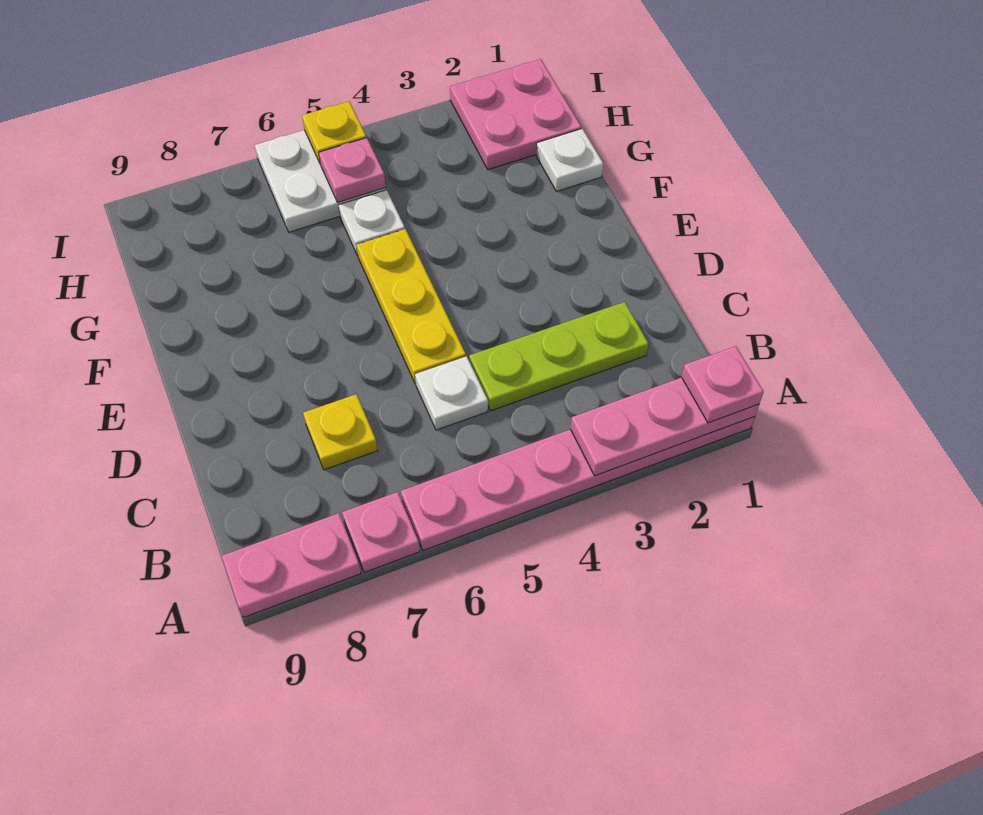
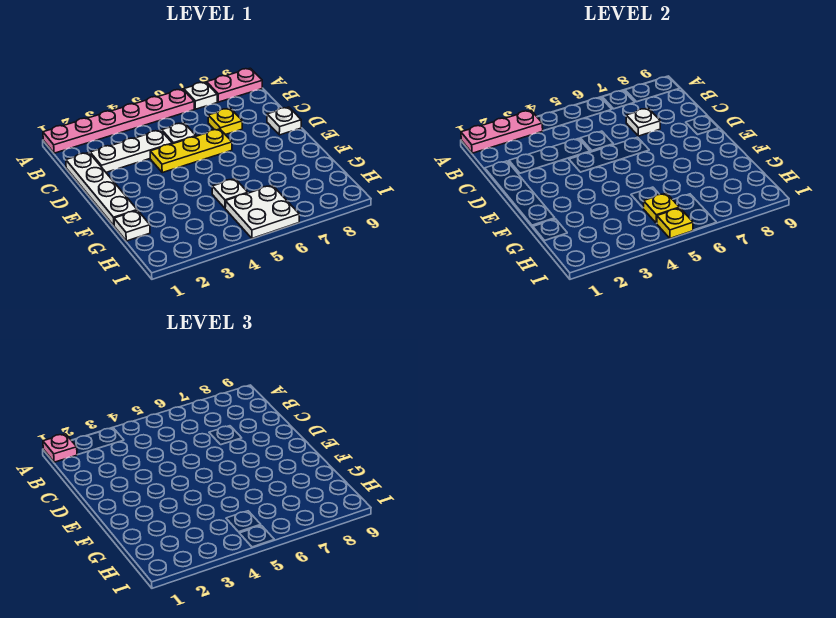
pink 1x1 plate [342,492,420,572] -> white 1x1 plate [184,82,217,109]
none -> white 1x4 plate [66,153,137,225]
lime 1x3 plate [469,302,649,411] -> white 1x3 plate [90,130,172,172]
none -> white 1x1 plate [626,108,660,136]
yellow 1x3 plate [357,229,466,384] -> yellow 1x3 plate turned to [150,129,232,173]
none -> white 1x1 plate [267,107,301,135]
pink 2x2 plate [450,59,581,170] -> none
pink 1x1 plate [319,138,386,202] -> yellow 1x1 plate [643,193,679,223]

